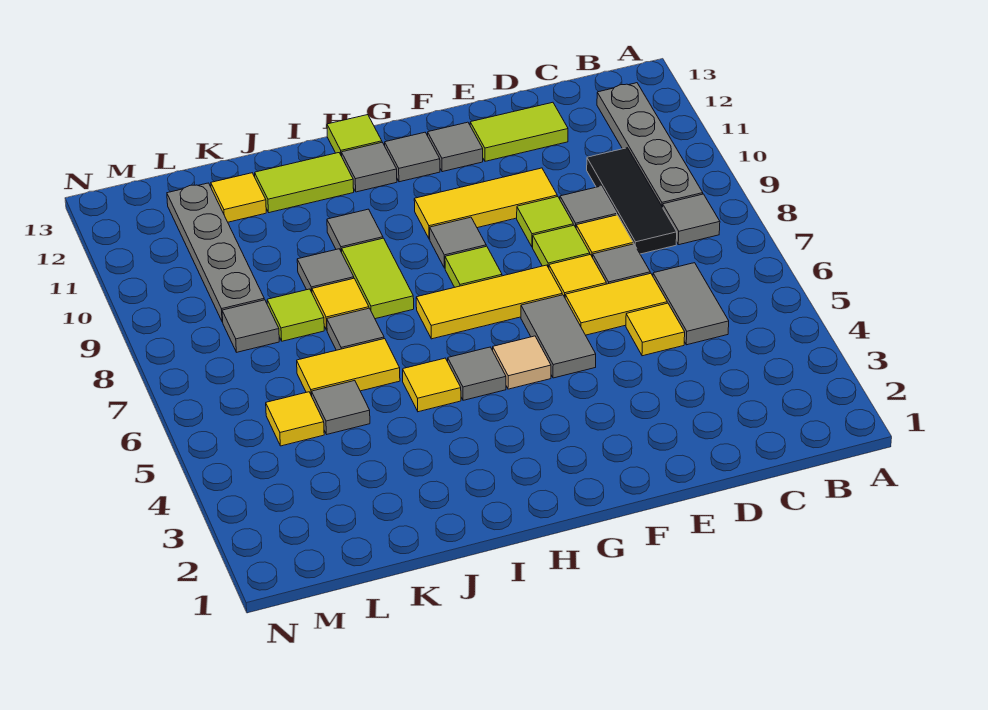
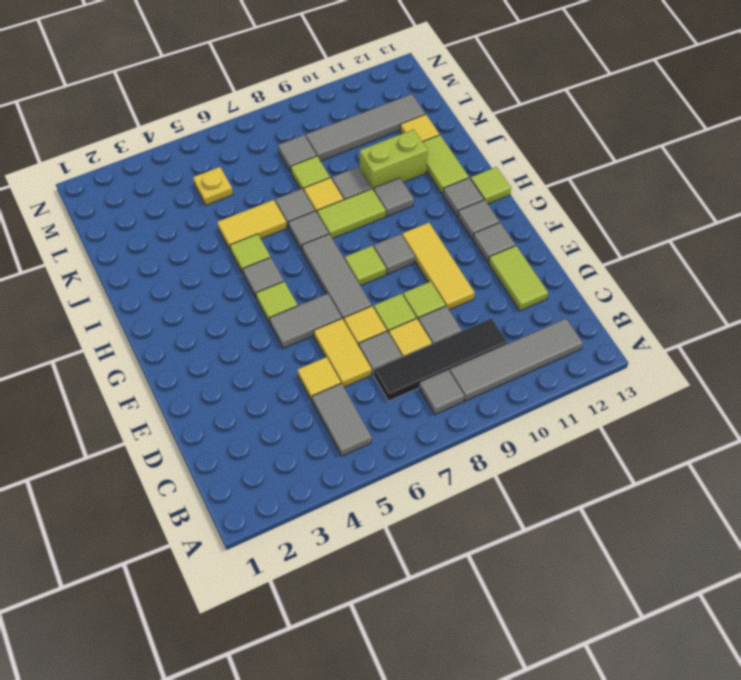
grey 1x4 plate [597,83,703,207] -> grey 1x4 tile [450,319,583,401]
grey 1x2 tile [653,263,729,345] -> grey 1x2 tile turned to [312,383,372,456]
black 1x3 tile [587,148,677,254] -> black 1x4 tile [374,319,507,401]
yellow 1x3 tile [416,265,562,339] -> grey 1x3 tile [302,234,372,320]
tan 1x1 tile [493,336,551,389] -> lime 1x1 tile [256,282,298,323]
yellow 1x1 tile [403,358,461,412] -> lime 1x1 tile [230,234,270,273]
yellow 1x2 tile [297,339,400,396] -> yellow 1x2 tile turned to [217,200,287,251]
none -> lime 1x2 brick [360,129,428,190]
grey 1x1 tile [312,381,370,434] -> grey 1x1 tile moved to [288,211,329,251]
yellow 1x1 tile [266,392,324,446] -> yellow 1x1 plate [193,167,233,205]
grey 1x4 plate [167,183,264,322] -> grey 1x4 tile [306,94,425,161]

